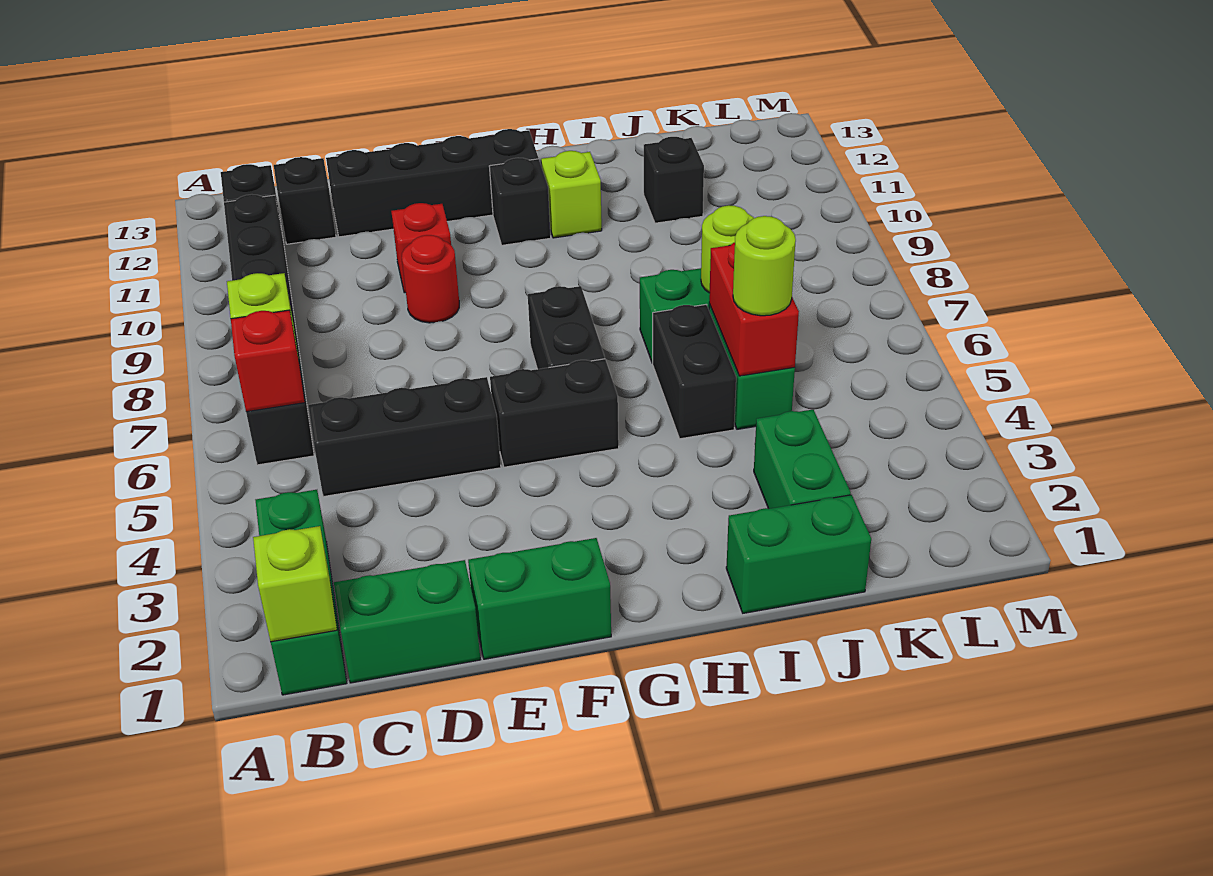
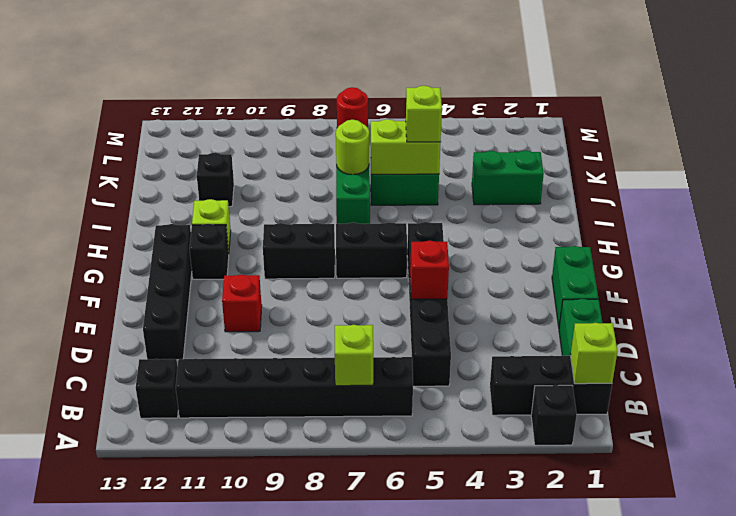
green 1x3 brick [256,490,347,695] -> black 1x3 brick [490,355,612,415]
red 1x1 brick [231,310,305,412] -> red 1x1 brick moved to [410,240,449,299]
black 1x1 brick [274,157,336,244] -> black 1x1 brick moved to [531,385,577,445]
red 1x1 round brick [402,235,459,323] -> red 1x1 round brick moved to [337,87,368,128]
green 1x2 brick [726,495,871,613] -> none
black 1x2 brick [653,305,736,439] -> black 1x2 brick moved to [263,223,335,279]
red 1x2 brick [709,242,799,376] -> lime 1x2 brick [371,119,440,175]
lime 1x1 round brick [733,216,796,316] -> lime 1x1 brick [406,86,442,142]

